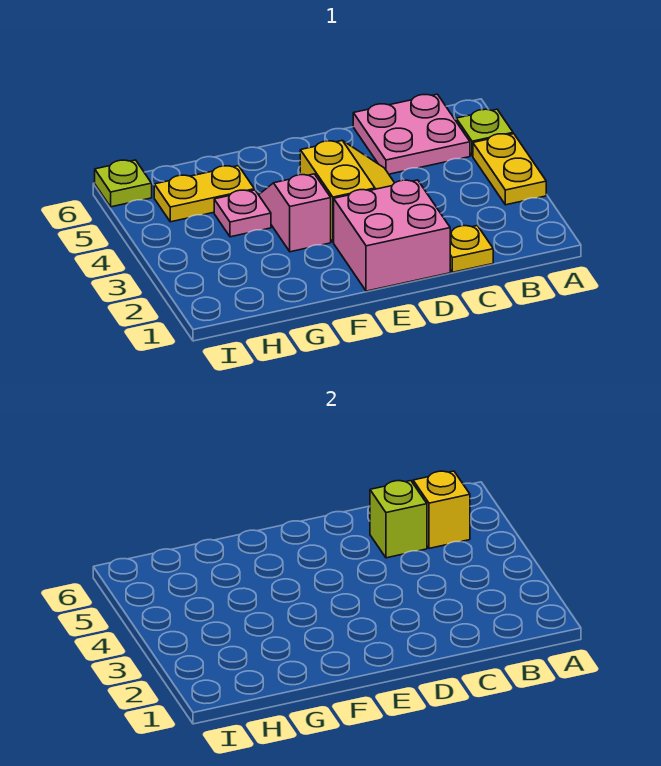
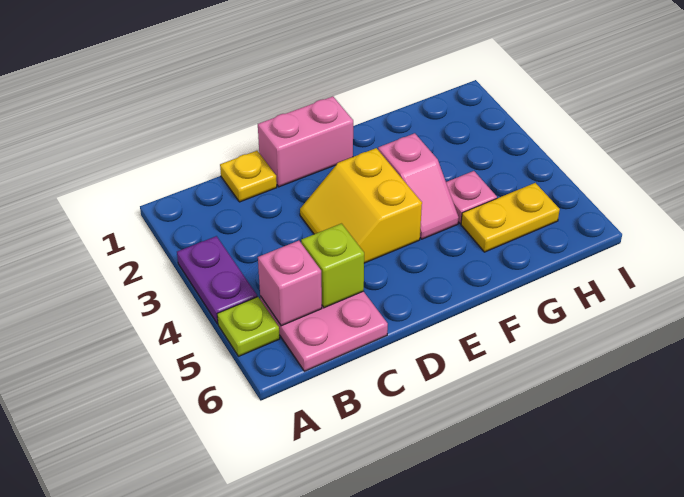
yellow 1x2 plate [473,134,546,205] -> purple 1x2 plate [177,236,257,324]
yellow 1x1 brick [413,471,470,548] -> pink 1x1 brick [258,241,322,326]
pink 2x2 brick [334,180,450,291] -> pink 1x2 brick [258,96,353,187]
lime 1x1 plate [95,160,152,207] -> none

